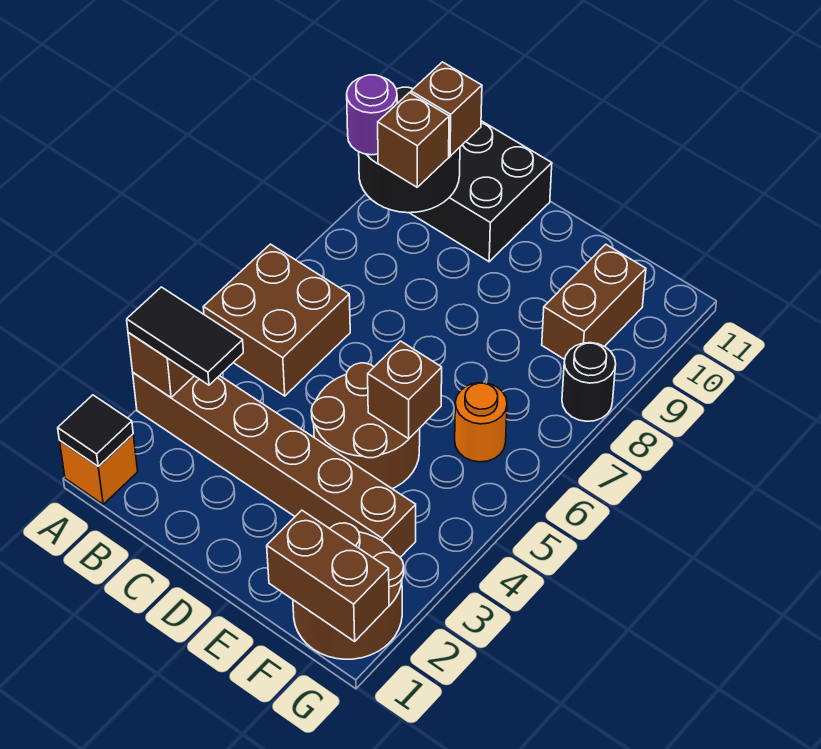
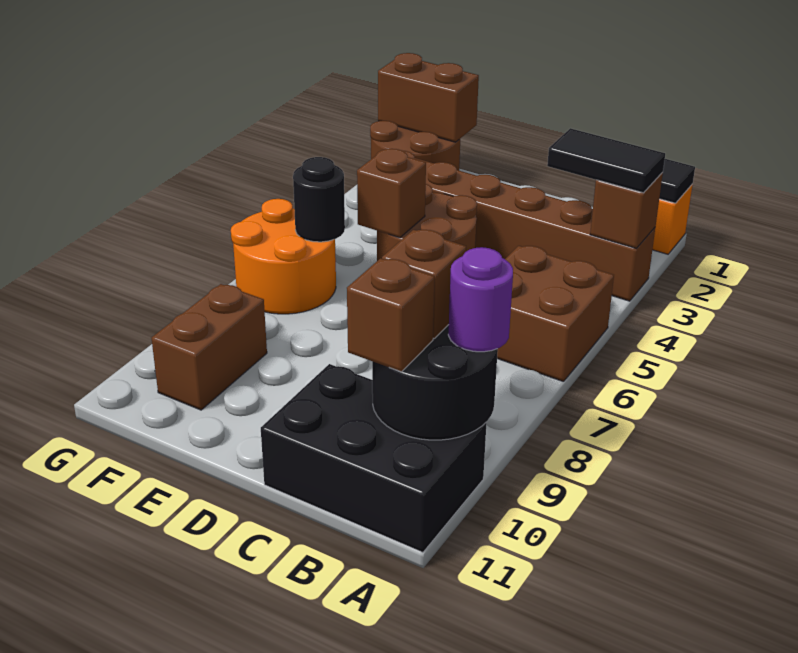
orange 1x1 round brick [455,383,507,462] -> orange 2x2 round brick [231,199,336,314]
black 1x1 round brick [562,343,616,421] -> black 1x1 round brick moved to [293,157,345,242]

